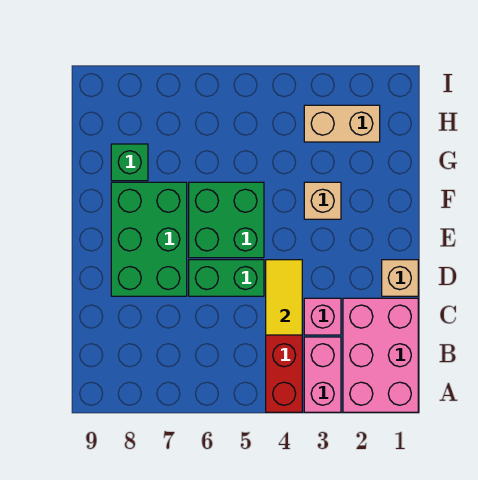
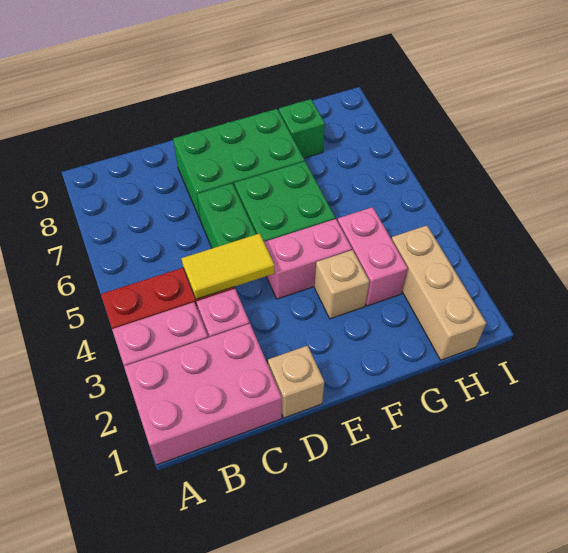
none -> pink 1x2 brick [264,219,352,299]
none -> pink 1x2 brick [338,207,408,306]
tan 1x2 brick [304,105,380,142] -> tan 1x3 brick [392,226,486,360]

